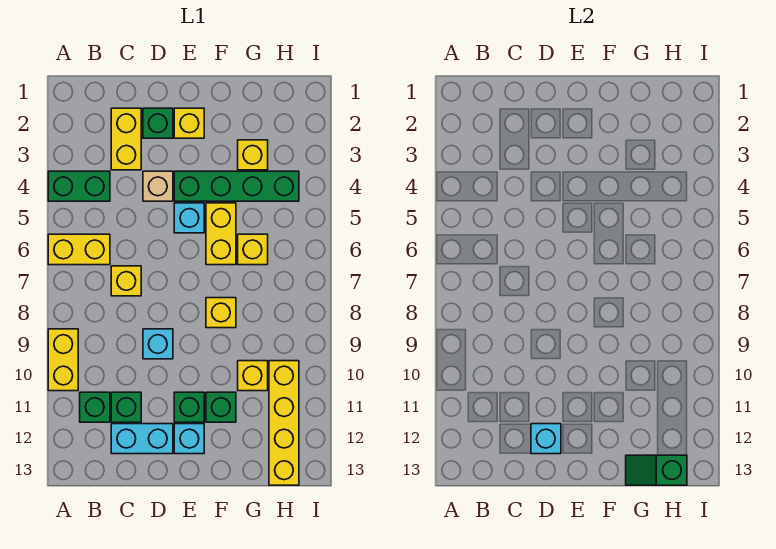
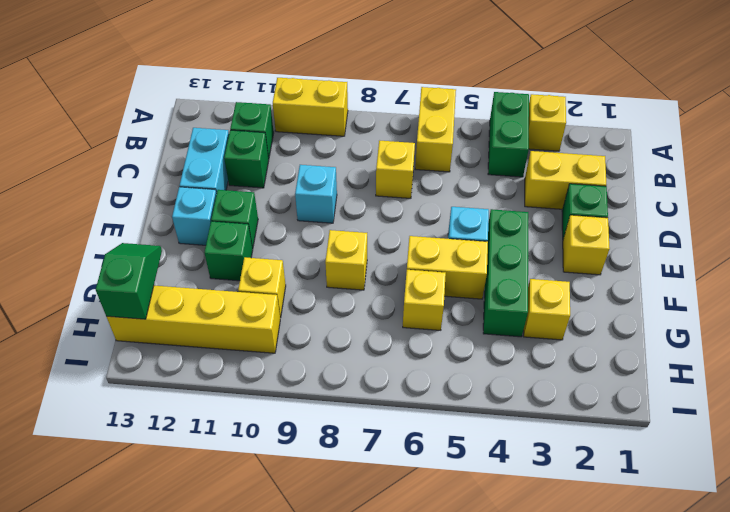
none -> yellow 1x1 brick [529,94,566,151]
tan 1x1 brick [143,171,173,201] -> none
cyan 1x1 brick [531,424,561,454] -> none
green 1x4 brick [174,171,299,201] -> green 1x3 brick [483,209,528,337]

